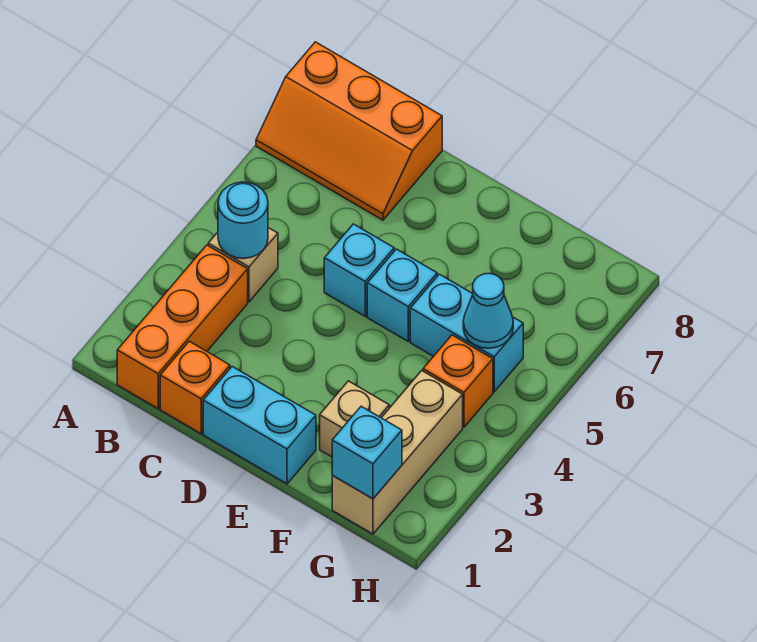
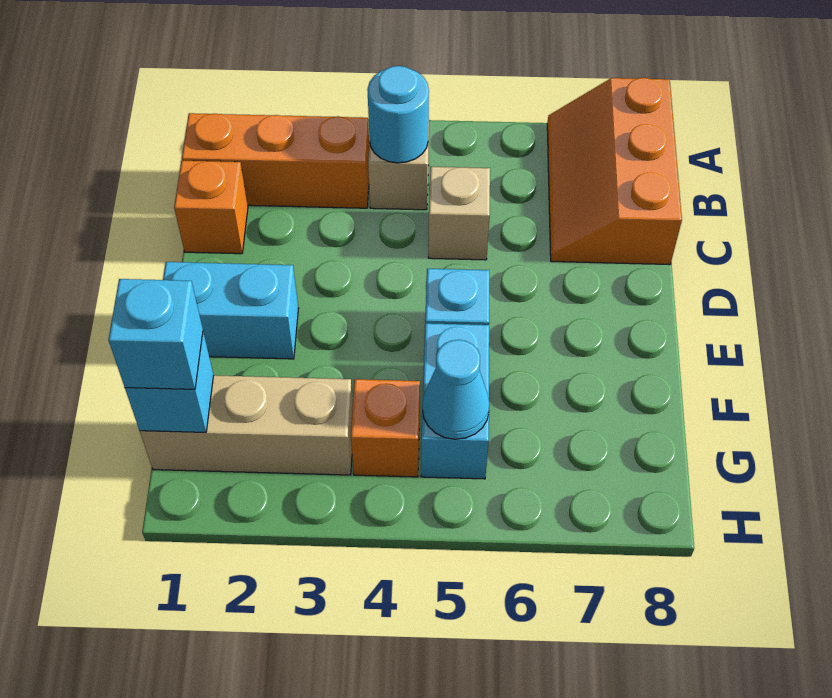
cyan 1x2 brick [203,367,316,484] -> cyan 1x2 brick turned to [163,262,298,359]
cyan 1x1 brick [324,224,394,316] -> cyan 1x1 brick moved to [108,279,203,389]
tan 1x1 brick [320,381,389,457] -> tan 1x1 brick moved to [428,167,490,260]

